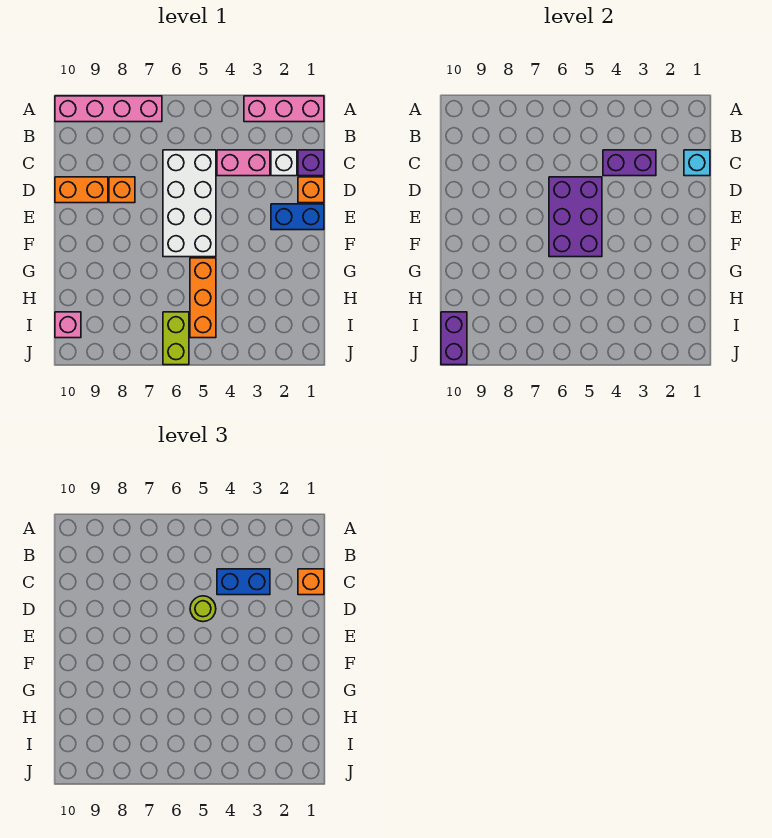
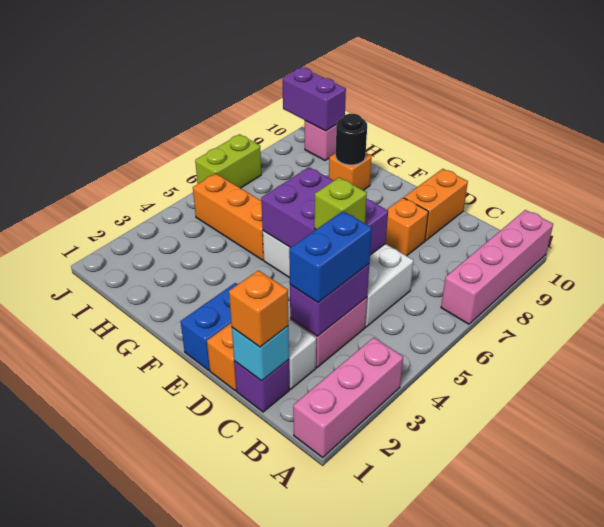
lime 1x1 round brick [190,596,216,622] -> lime 1x1 brick [314,177,367,230]
none -> orange 1x1 brick [329,153,372,190]
none -> black 1x1 round brick [336,114,367,165]
lime 1x2 brick [163,312,189,365] -> lime 1x2 brick turned to [195,134,261,188]

